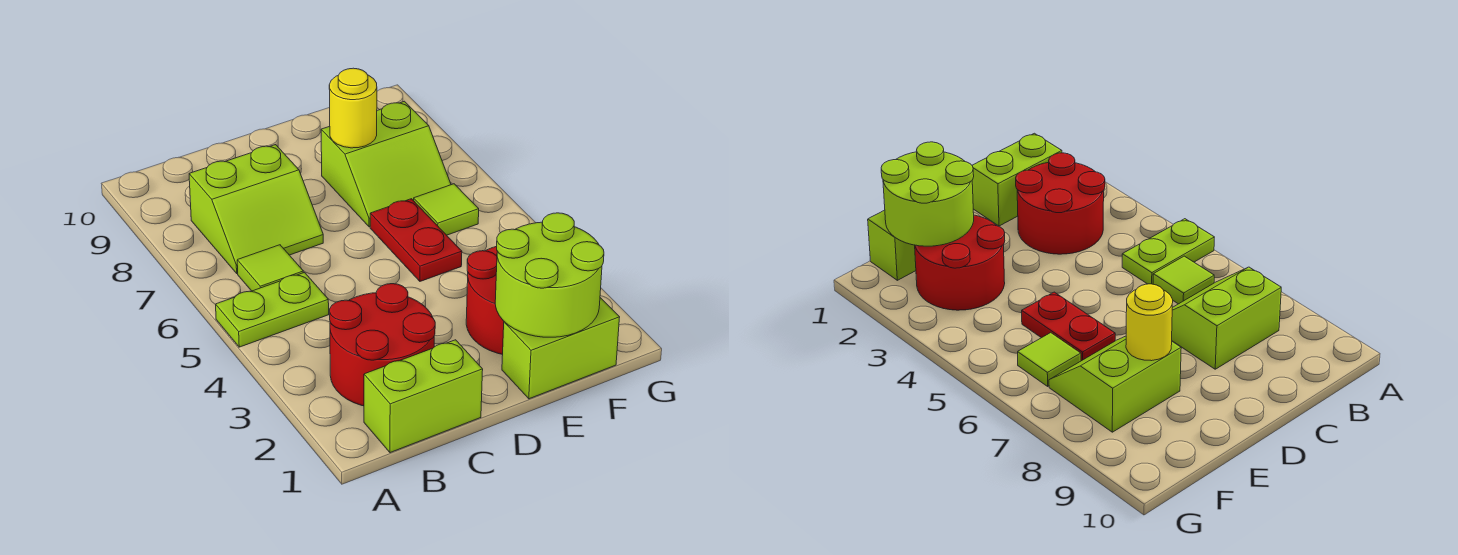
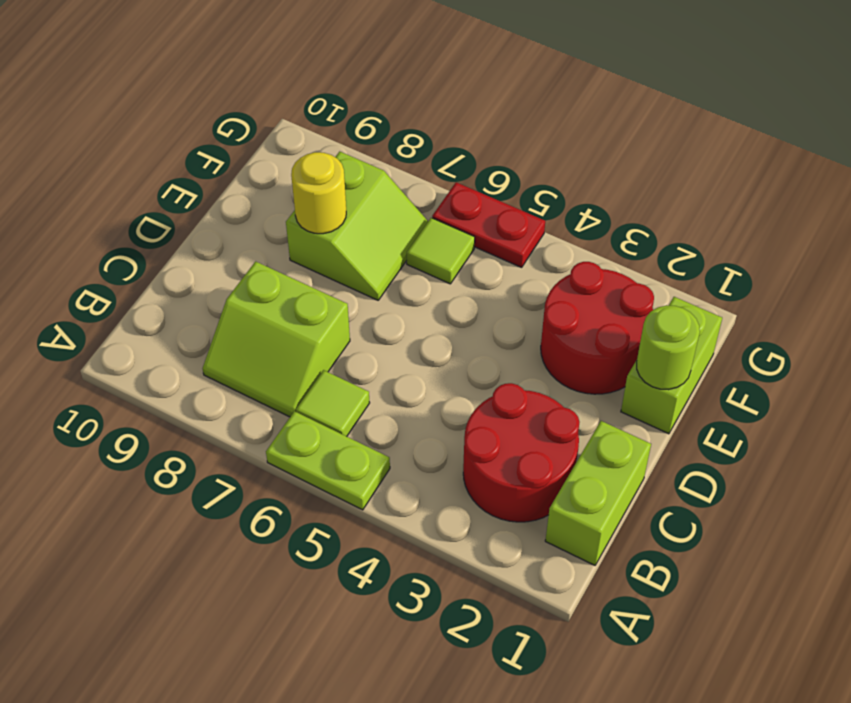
lime 1x2 plate [216,273,329,347] -> lime 1x2 plate turned to [266,411,390,510]
lime 2x2 slope [189,145,323,273] -> lime 2x2 slope turned to [203,261,350,417]
lime 2x2 round brick [495,213,604,337] -> lime 1x1 round brick [637,305,700,390]
red 1x2 plate [370,199,462,281] -> red 1x2 plate moved to [432,182,545,267]

